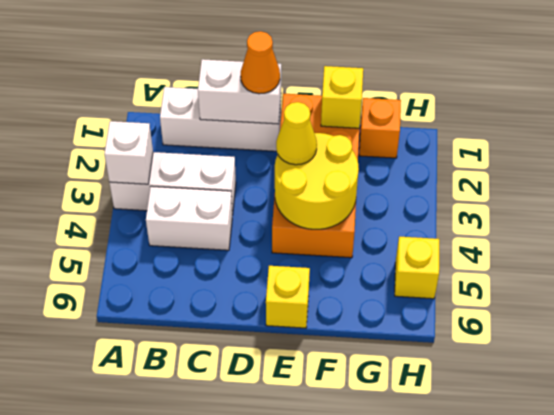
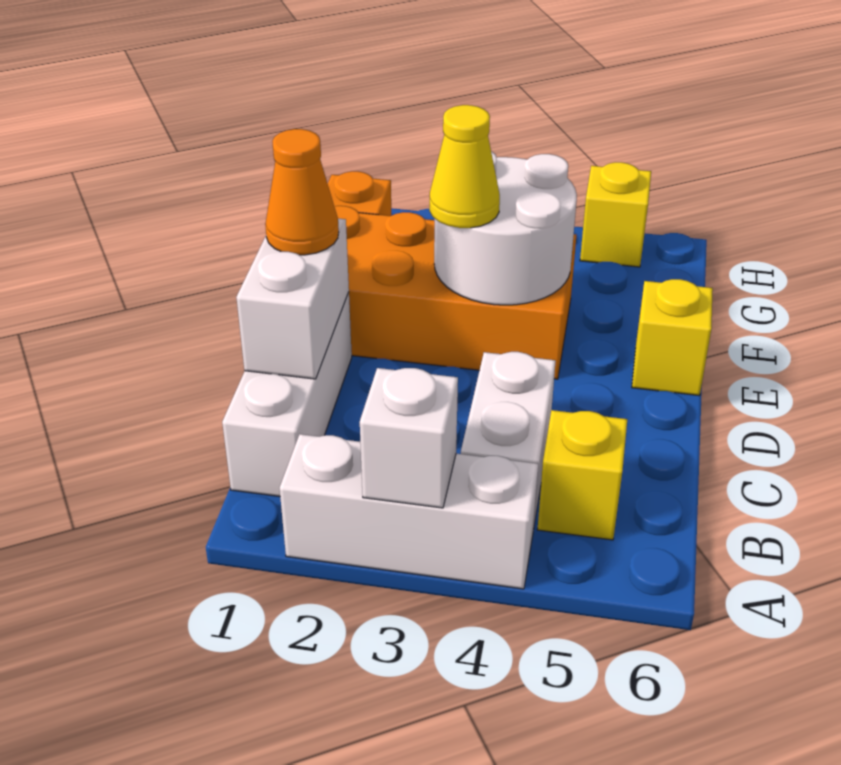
white 1x3 brick [109,152,236,215] -> white 1x3 brick turned to [280,434,538,589]
yellow 2x2 round brick [275,133,359,229] -> white 2x2 round brick [434,151,577,305]
yellow 1x1 brick [321,66,363,128] -> yellow 1x1 brick moved to [537,410,627,540]

